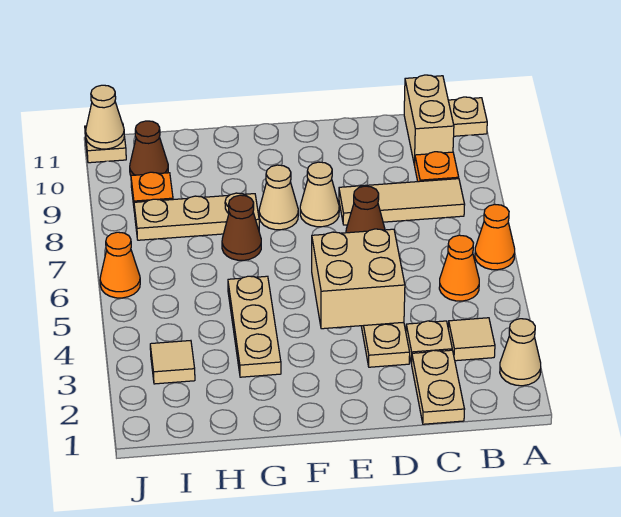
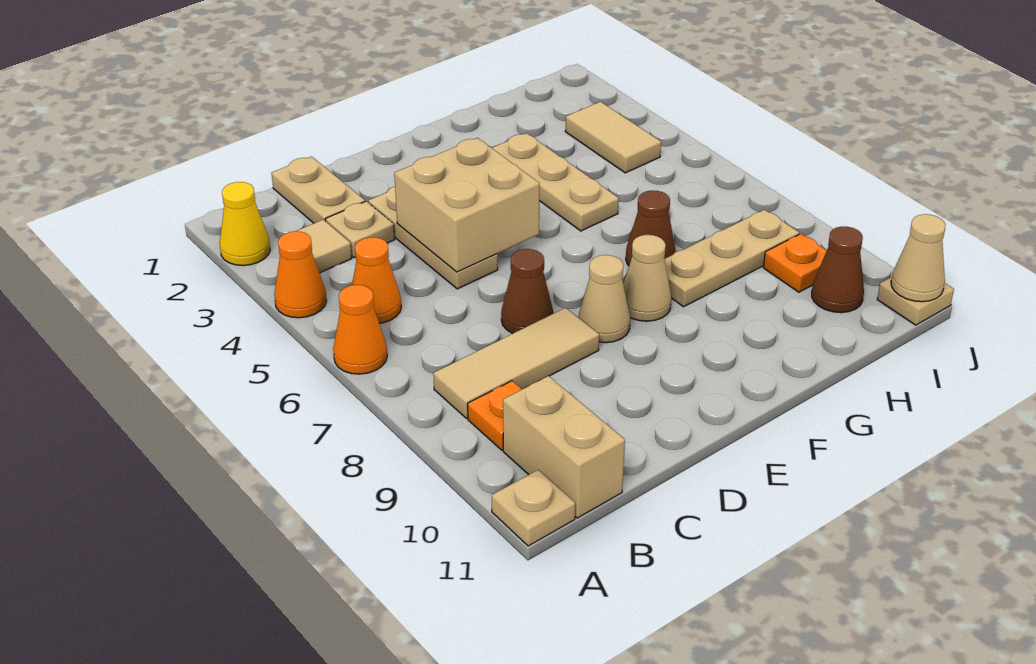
tan 1x1 cone [500,319,541,386] -> yellow 1x1 cone [220,182,270,266]
tan 1x1 tile [150,341,195,384] -> tan 1x2 tile [565,102,661,173]
orange 1x1 cone [100,232,140,298] -> orange 1x1 cone moved to [274,231,326,318]

